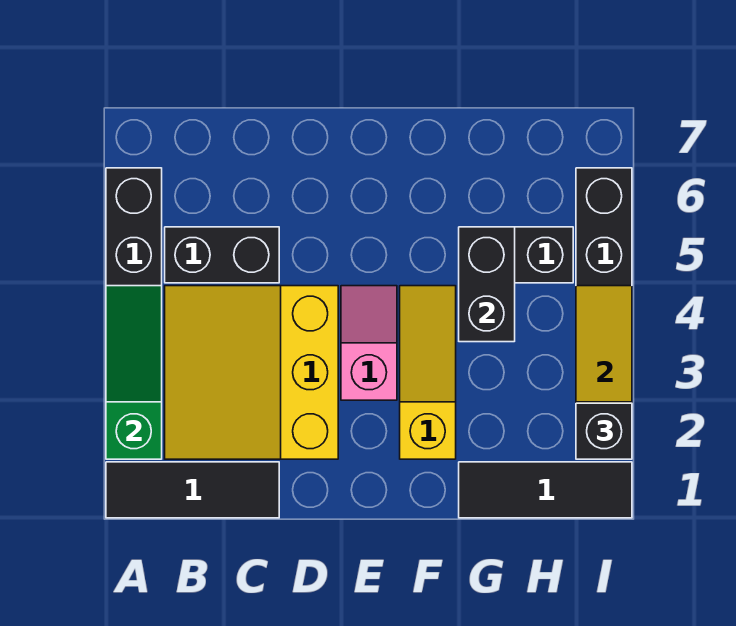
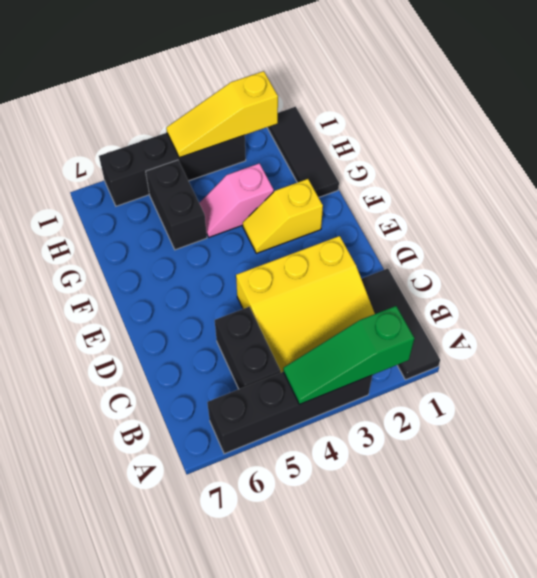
pink 1x2 slope [341,286,397,400] -> pink 1x2 slope moved to [199,163,274,237]
yellow 1x3 slope [400,286,456,459] -> yellow 1x2 slope [243,179,323,253]
black 1x2 brick [459,227,515,342] -> none
black 1x1 brick [576,403,632,459] -> none

